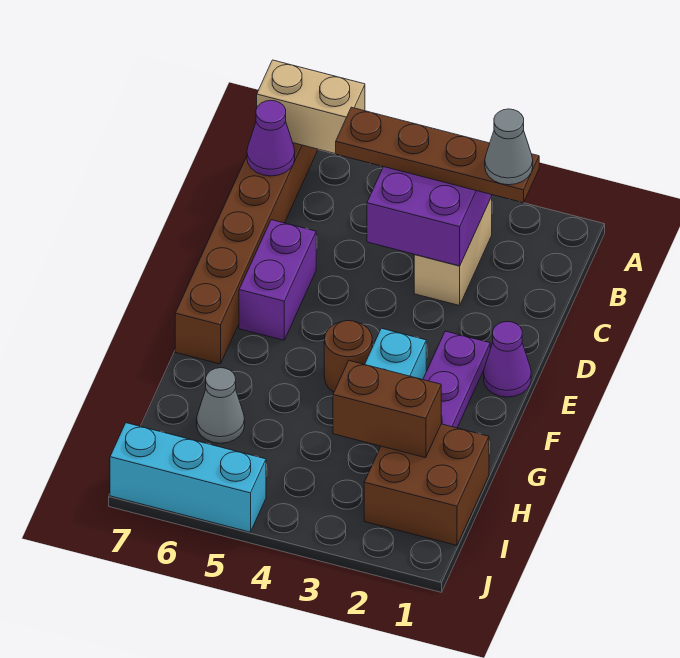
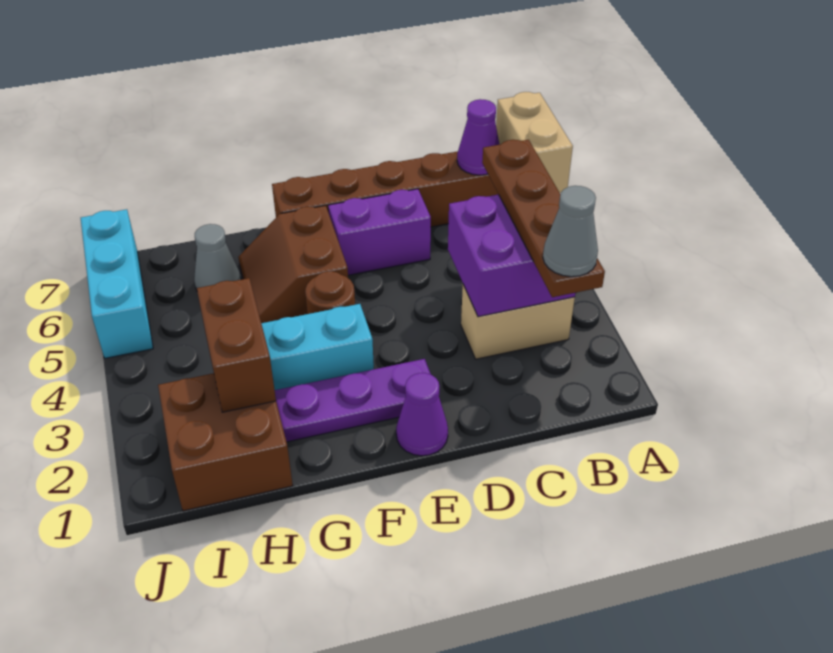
none -> brown 2x2 slope [238,205,348,323]

